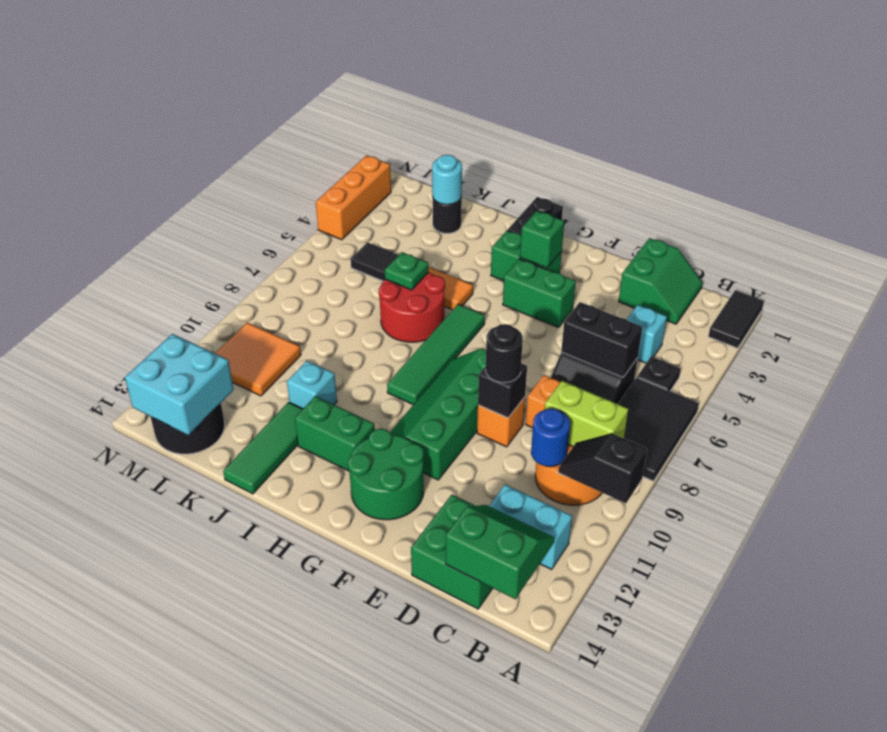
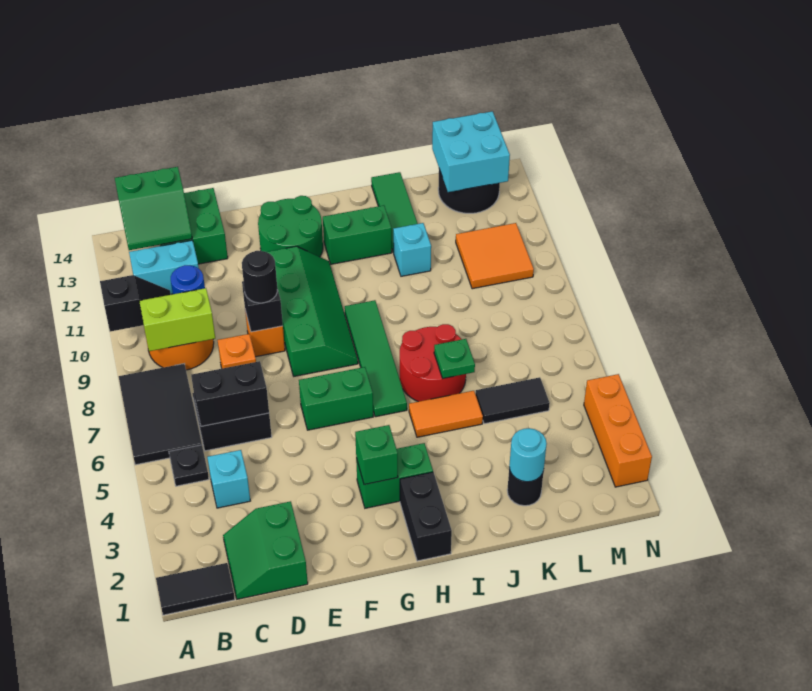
black 1x2 tile [708,291,764,348] -> black 1x2 tile turned to [156,563,235,615]
green 1x2 brick [503,259,576,328] -> green 1x2 brick moved to [299,367,373,430]

